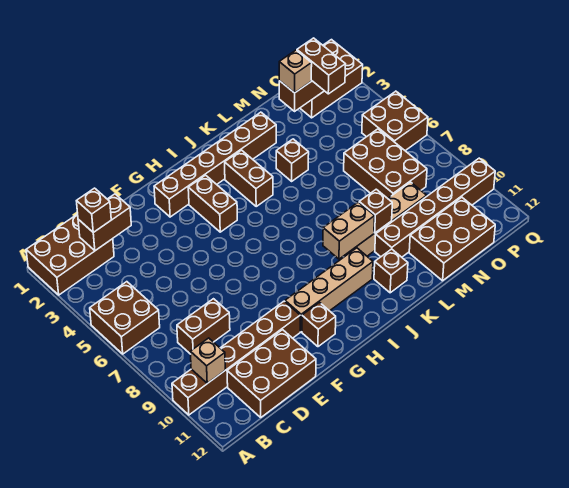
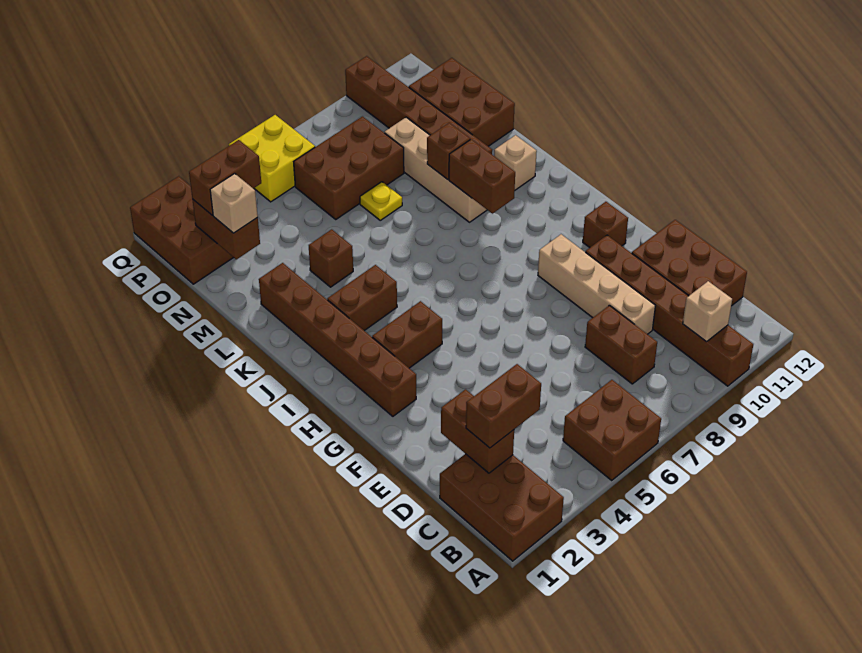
brown 1x1 brick [77,188,111,232] -> brown 1x2 brick [466,364,541,448]
tan 1x4 brick [285,248,373,332] -> tan 1x4 brick moved to [538,234,655,334]
tan 1x2 brick [323,202,375,259] -> brown 1x2 brick [449,139,515,214]
brown 1x1 brick [374,249,408,293] -> tan 1x1 brick [494,135,537,190]
none -> yellow 1x1 plate [360,182,402,220]
brown 2x2 brick [362,91,428,151] -> yellow 2x2 brick [229,115,315,202]

